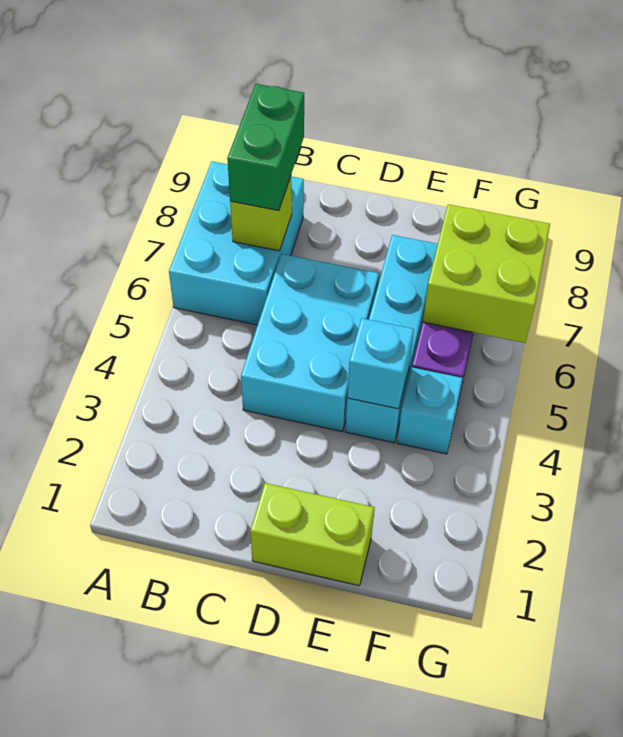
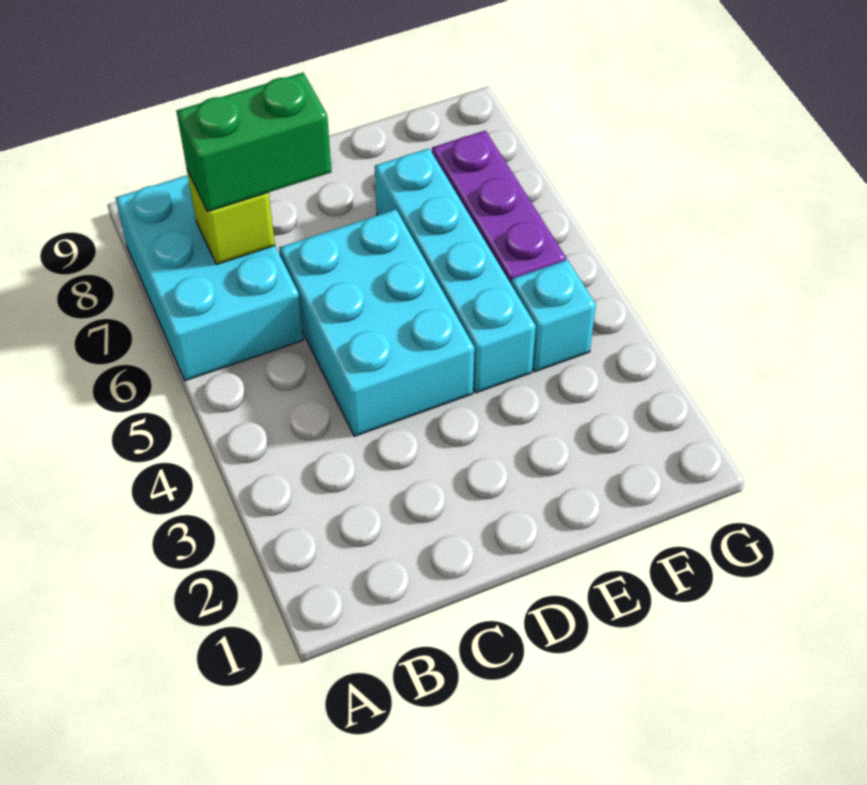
green 1x2 brick [227,84,304,211] -> green 1x2 brick turned to [177,73,332,212]
lime 1x2 brick [250,483,375,586] -> none
cyan 1x1 brick [347,318,414,409] -> none
lime 2x2 brick [423,204,550,343] -> none

